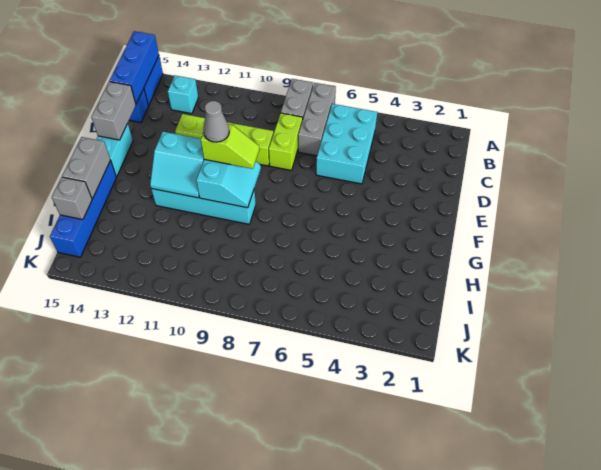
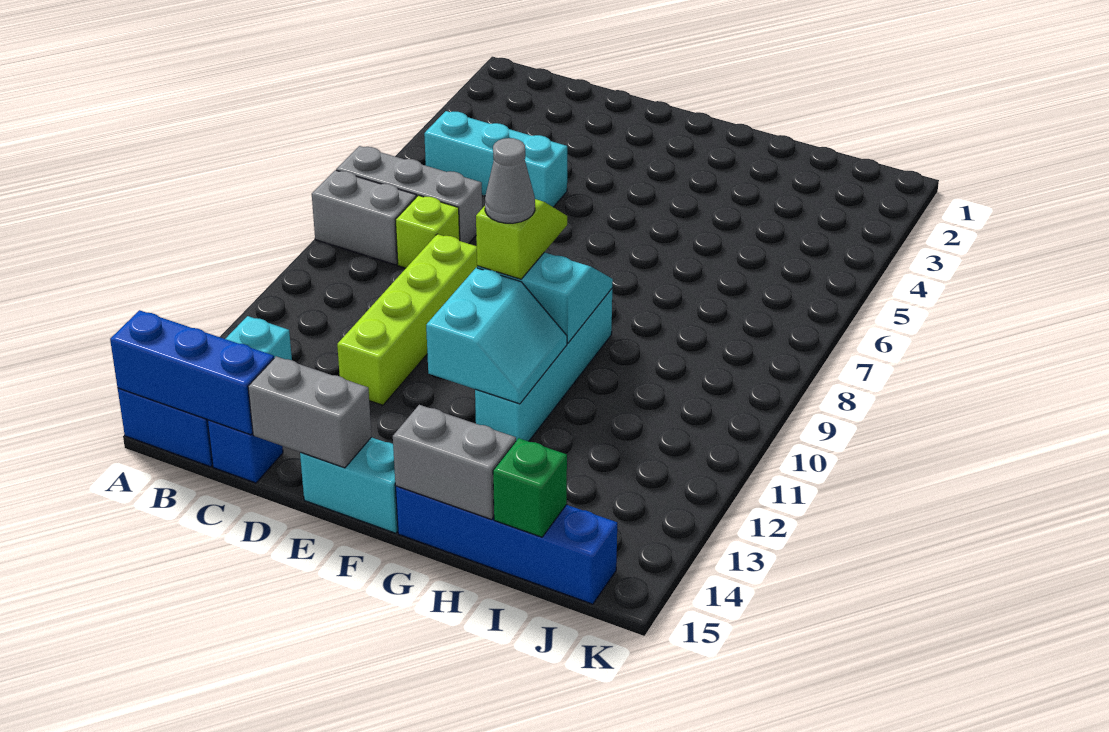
cyan 2x3 brick [316,104,377,184] -> cyan 1x3 brick [424,111,567,207]
lime 1x2 brick [269,113,303,170] -> lime 1x1 brick [395,195,460,268]
grey 1x1 brick [52,177,92,220] -> green 1x1 brick [493,438,567,537]

